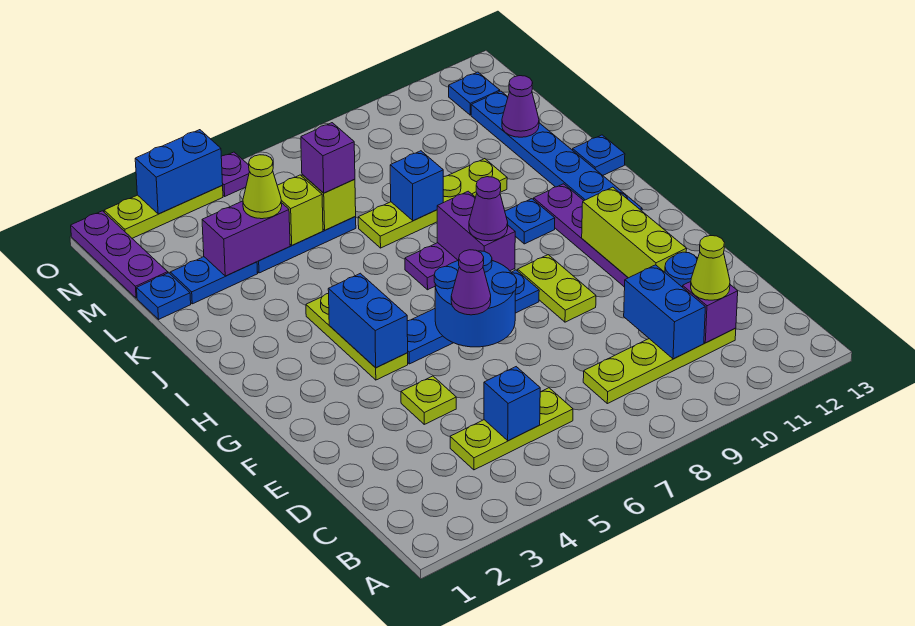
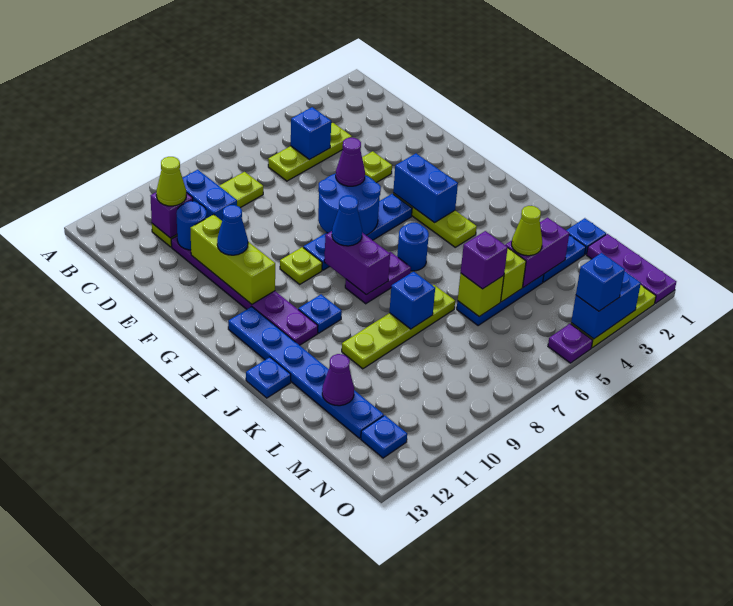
lime 1x2 plate [518,255,596,322] -> lime 1x1 plate [280,247,322,284]
none -> blue 1x1 cone [217,205,248,255]
purple 1x1 cone [469,177,508,241] -> blue 1x1 cone [332,196,362,246]
none -> blue 1x1 round brick [397,223,429,271]
none -> blue 1x1 brick [576,253,625,311]

